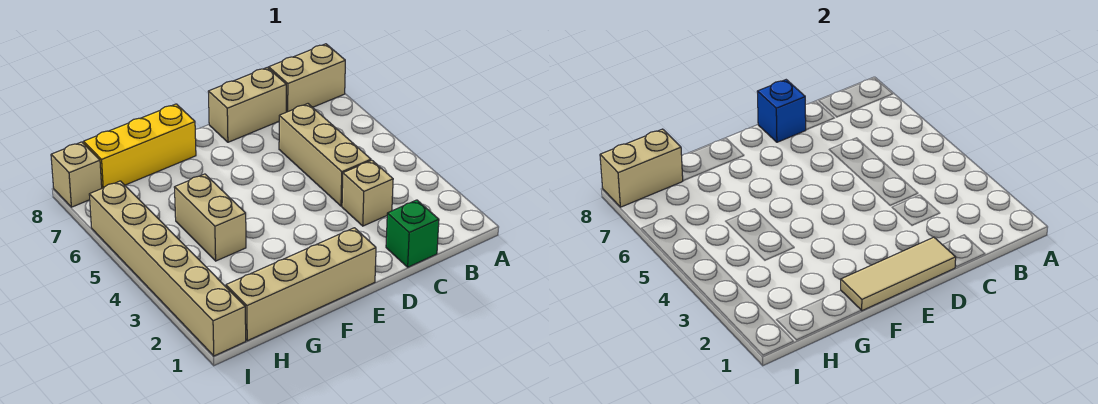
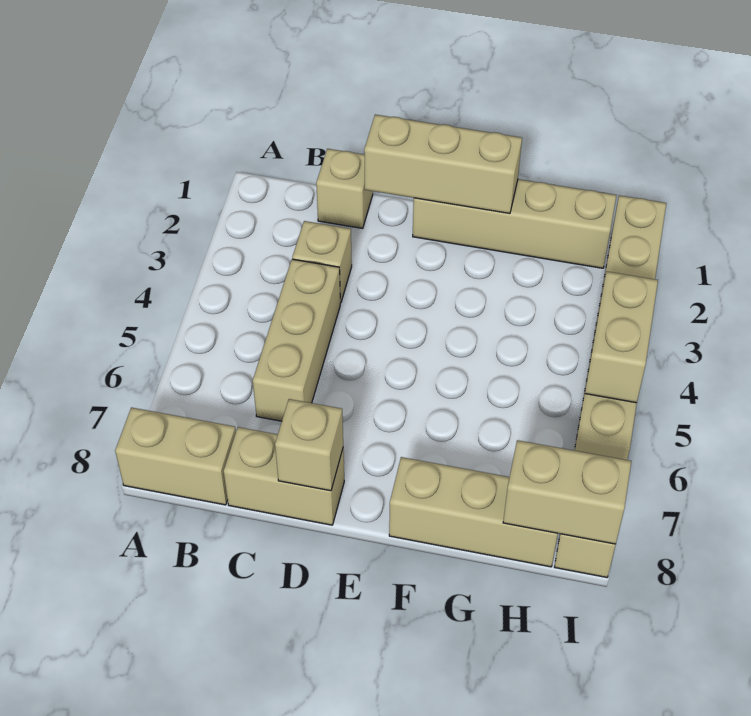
green 1x1 brick [386,200,439,267] -> tan 1x1 brick [316,149,373,228]
tan 1x3 tile [841,237,956,311] -> tan 1x3 brick [364,115,522,213]
blue 1x1 brick [757,80,806,142] -> tan 1x1 brick [275,399,343,491]
yellow 1x3 brick [83,104,196,188] -> tan 1x3 brick [389,457,558,567]
tan 1x2 brick [174,174,246,261] -> tan 1x2 brick moved to [585,271,658,403]

